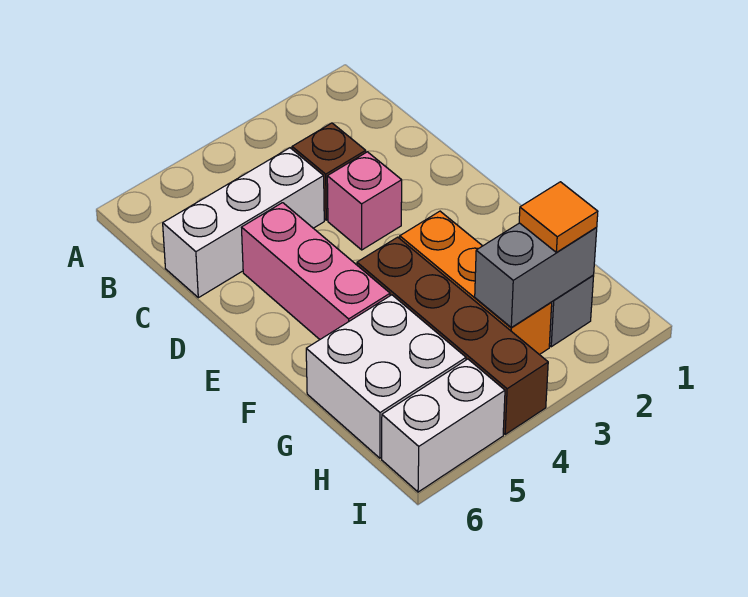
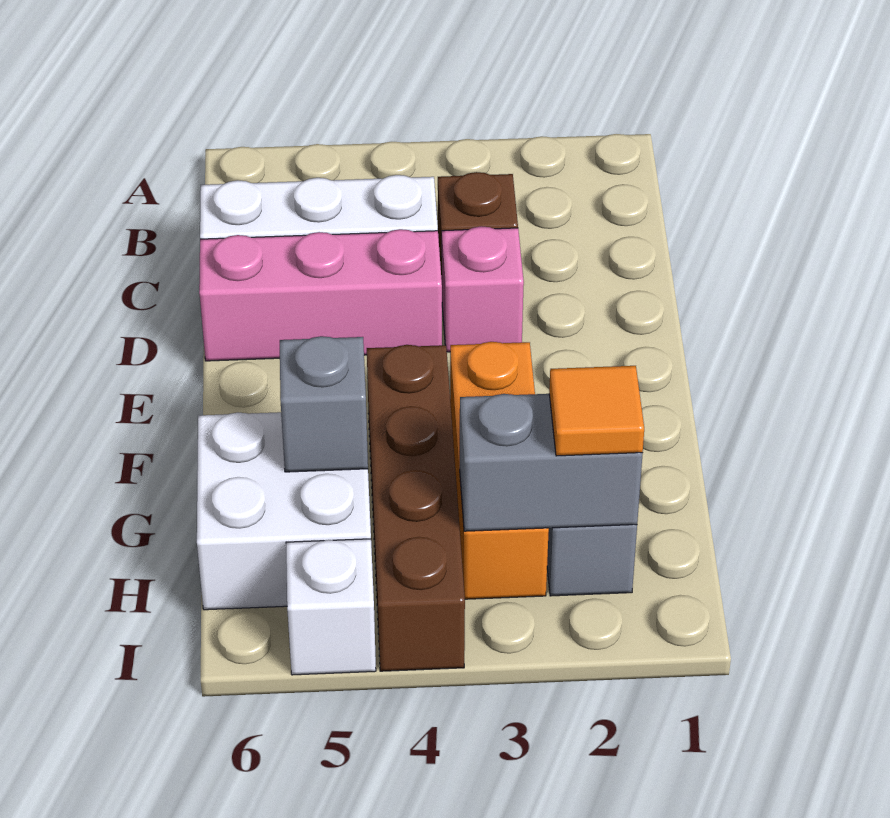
pink 1x3 brick [241,203,390,339] -> pink 1x3 brick turned to [199,229,442,361]
none -> grey 1x1 brick [280,336,368,472]
white 1x2 brick [382,359,505,492] -> white 1x1 brick [286,539,376,675]

